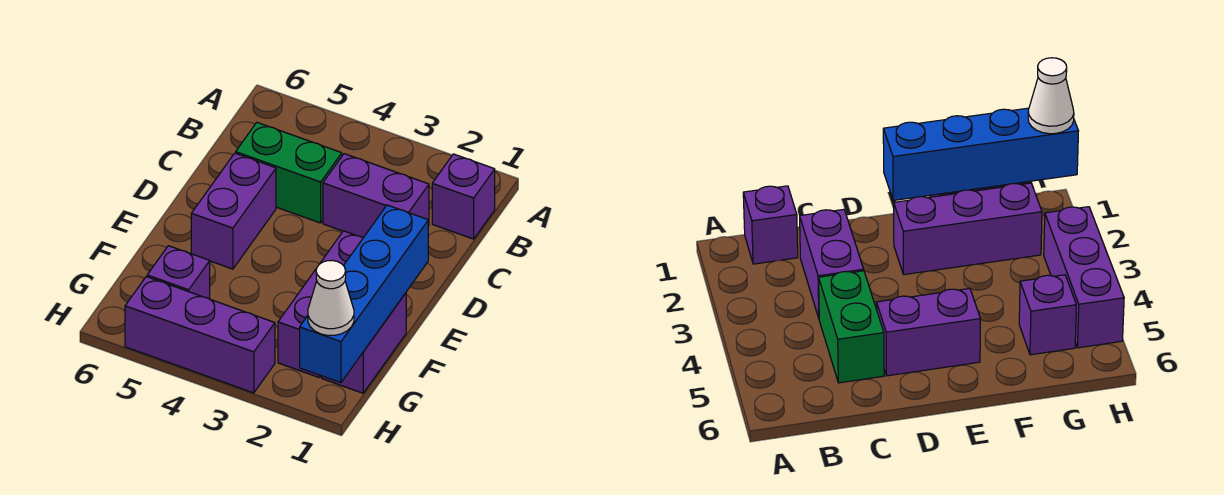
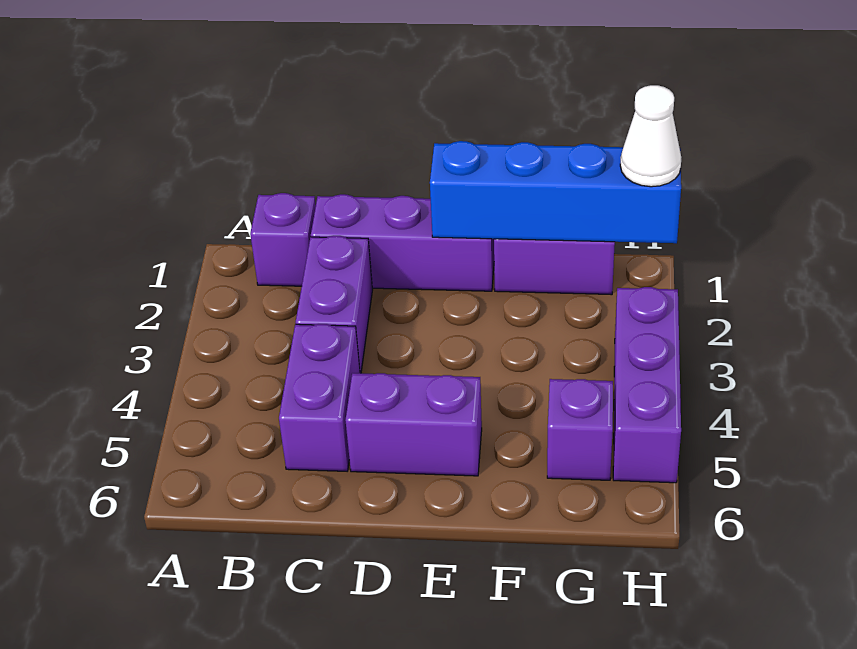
green 1x2 brick [236,123,342,223] -> purple 1x2 brick [279,324,360,471]
purple 1x3 brick [278,231,363,378] -> purple 1x3 brick moved to [311,194,494,291]

